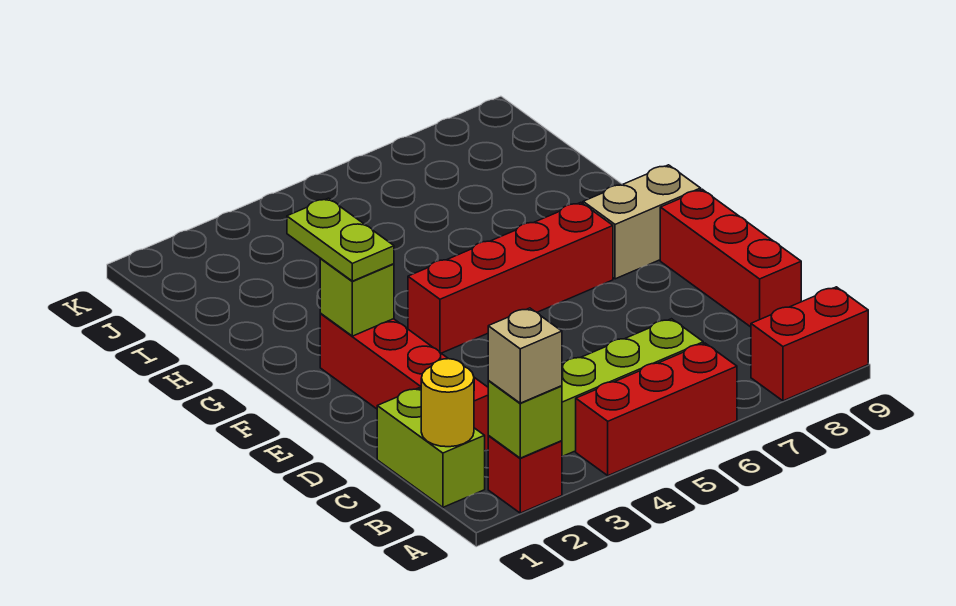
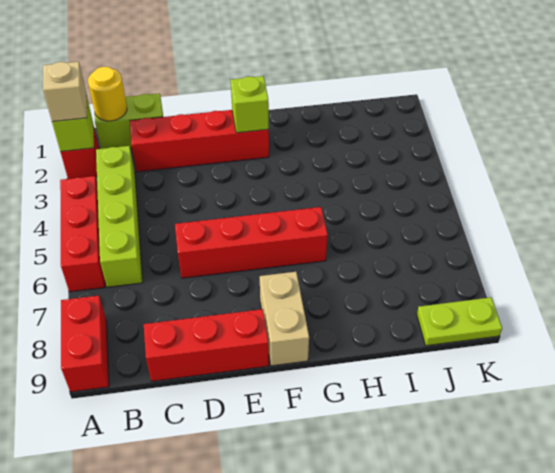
lime 1x2 plate [287,198,394,281] -> lime 1x2 plate moved to [417,297,502,346]
red 1x4 brick [408,202,613,353] -> red 1x4 brick turned to [175,207,328,278]

